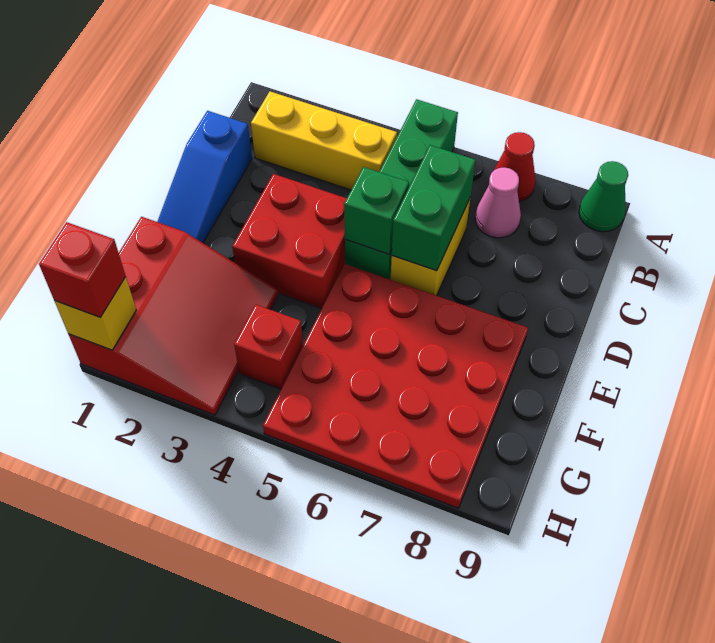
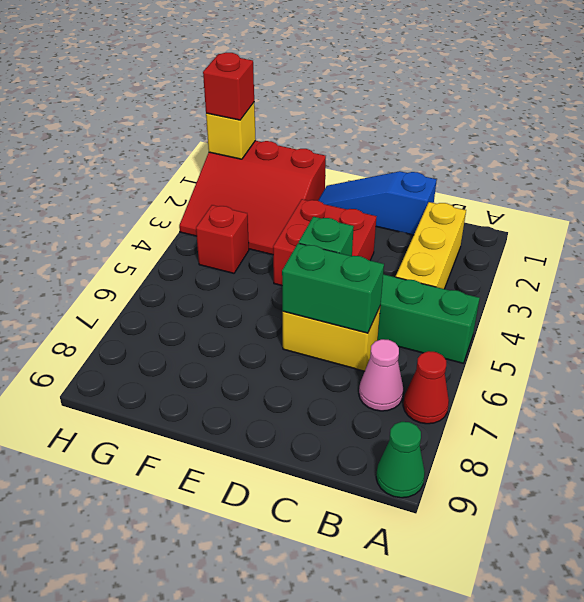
red 4x4 plate [263,264,528,508] -> none

